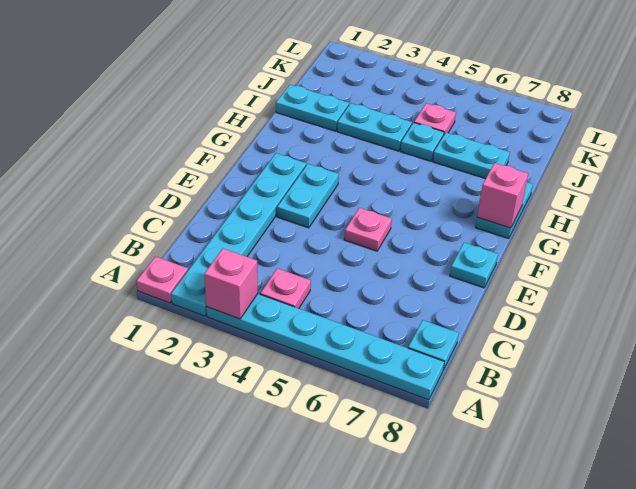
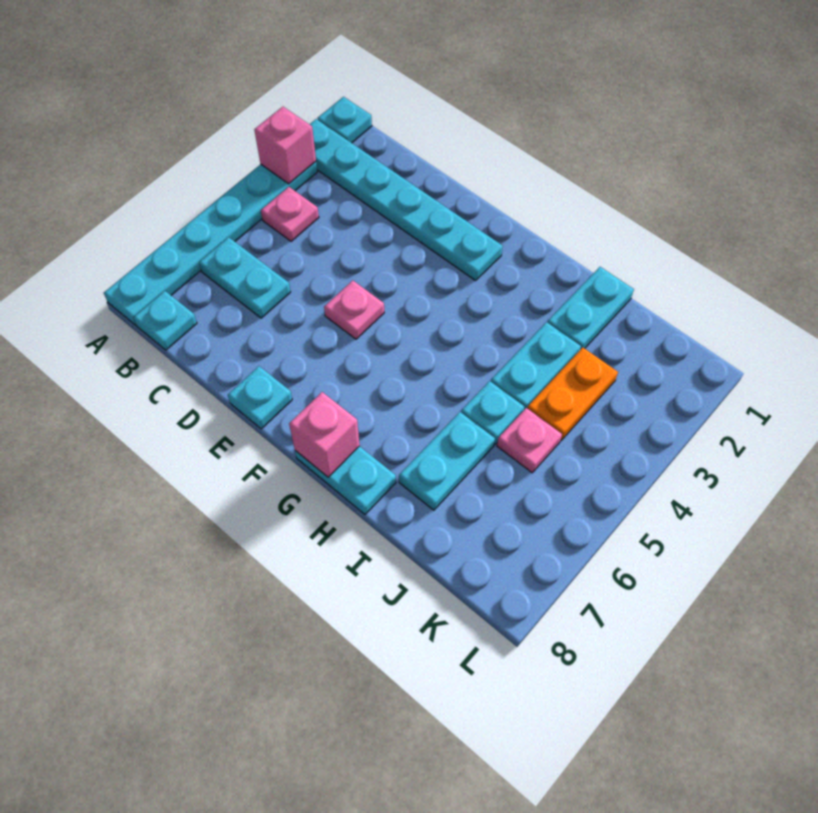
pink 1x1 plate [137,257,188,303] -> cyan 1x1 plate [318,97,372,143]
cyan 1x2 plate [277,164,339,228] -> cyan 1x2 plate moved to [199,237,290,318]
none -> orange 1x2 plate [527,348,618,440]

